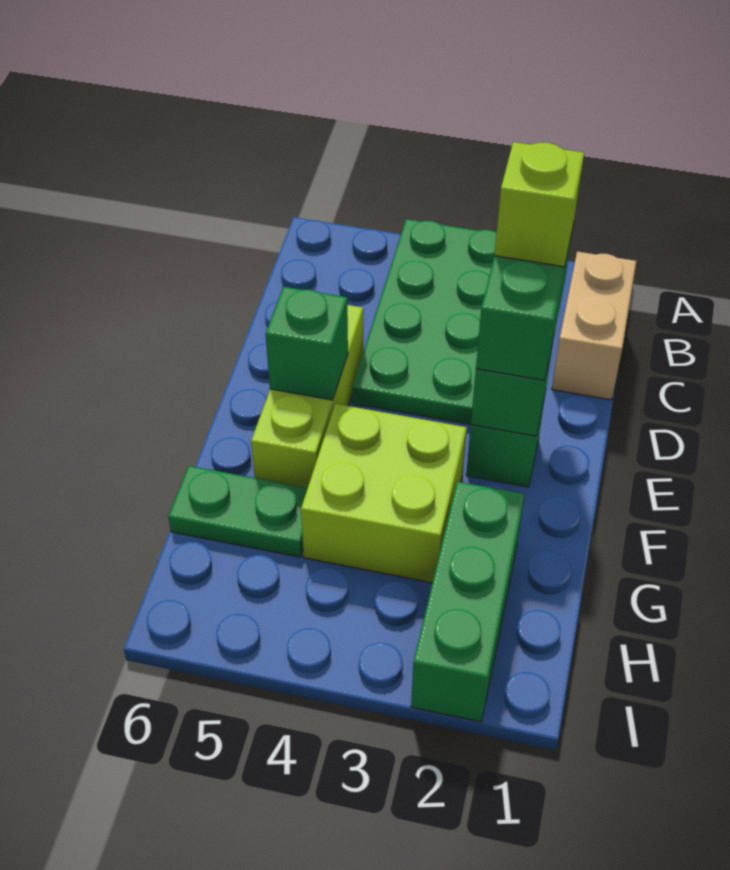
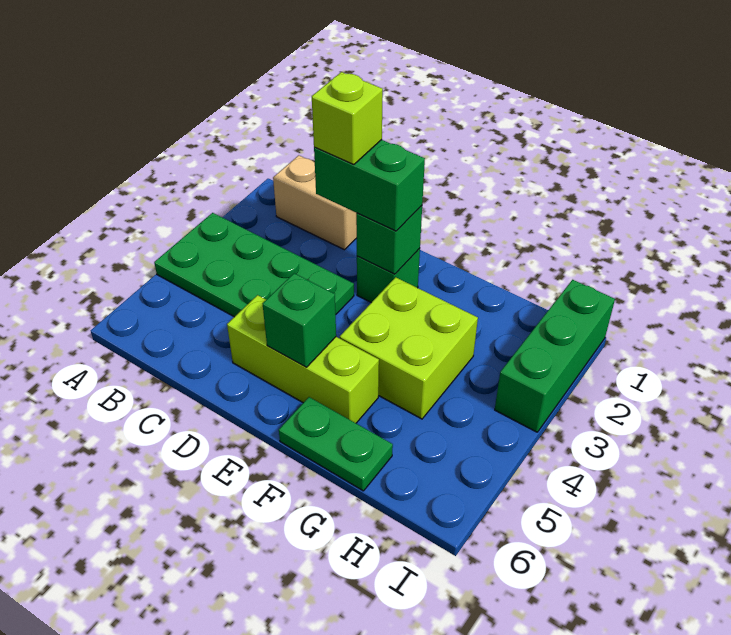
green 1x3 brick [411,482,525,722] -> green 1x3 brick turned to [495,280,615,432]
green 1x2 plate [168,466,307,557] -> green 1x2 plate turned to [279,397,393,491]

